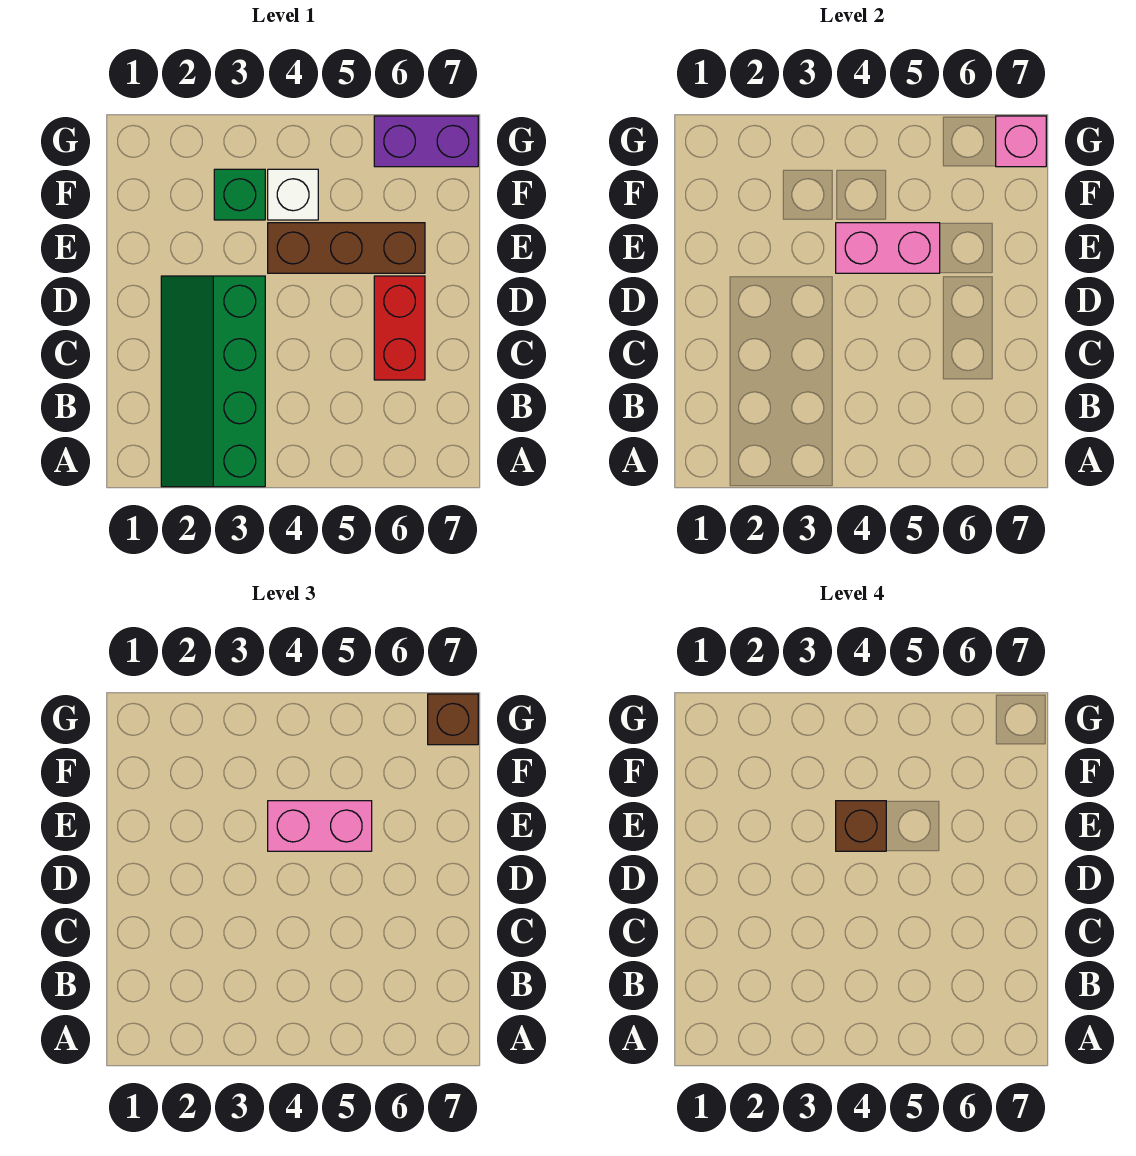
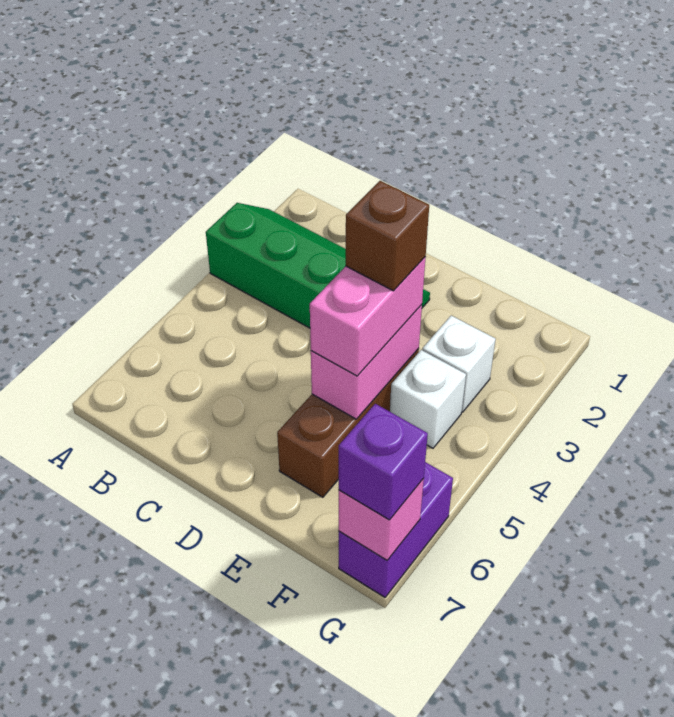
red 1x2 brick [374,276,425,380] -> none
green 1x1 brick [214,169,265,220] -> white 1x1 brick [422,316,495,412]
brown 1x1 brick [428,694,478,745] -> purple 1x1 brick [339,404,428,520]

